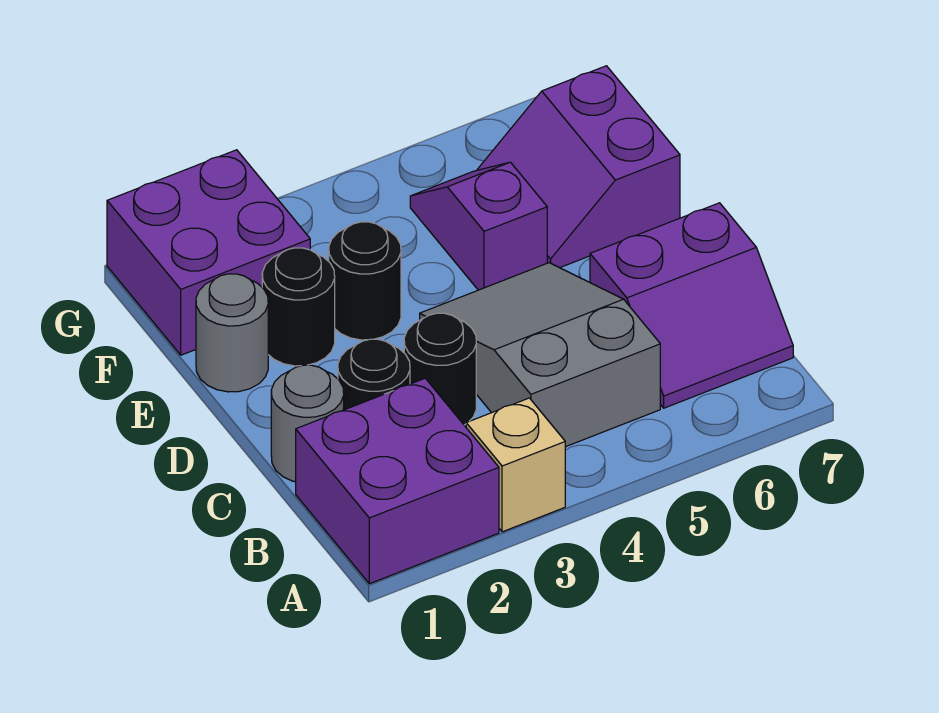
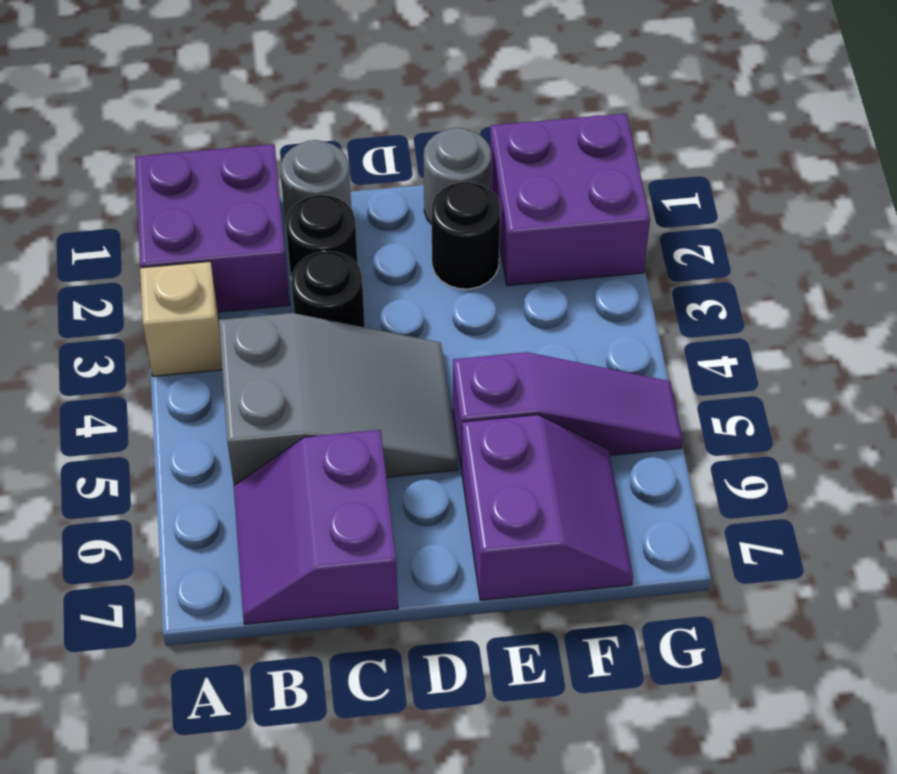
black 1x1 round brick [329,222,401,340] -> none
purple 1x2 slope [410,162,547,290] -> purple 1x3 slope [453,352,683,470]
purple 2x2 slope [477,66,680,268] -> purple 2x2 slope turned to [462,415,633,600]

